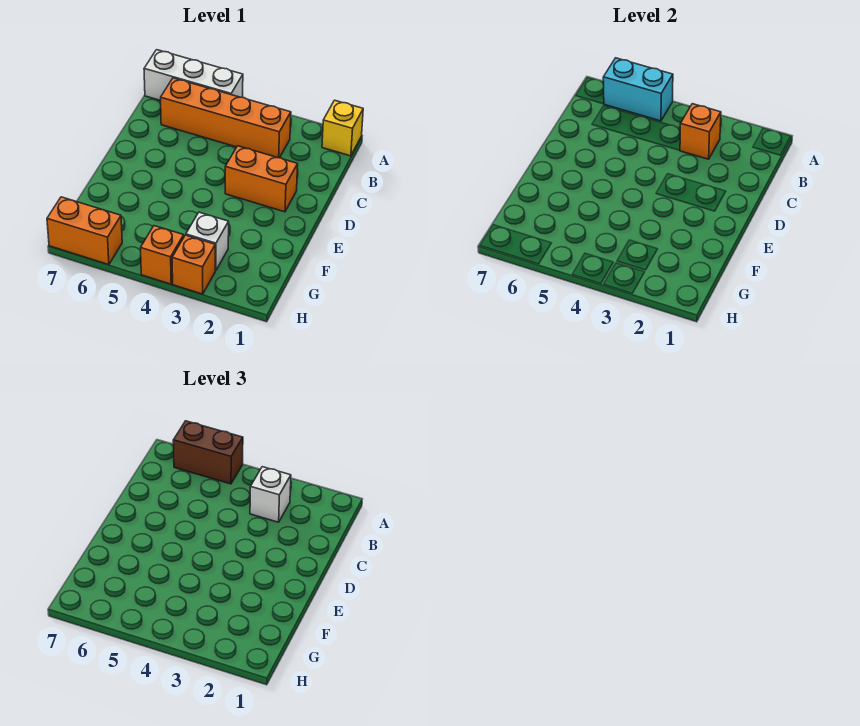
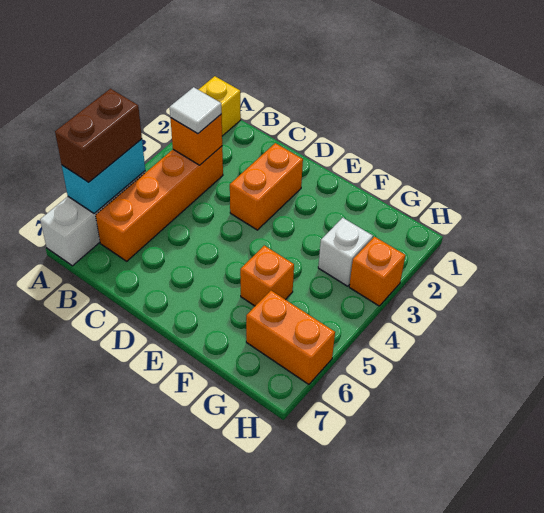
white 1x1 brick [250,467,291,522] -> white 1x1 tile [170,87,222,134]
orange 1x1 brick [141,226,184,284] -> orange 1x1 brick moved to [240,246,294,306]
orange 1x2 brick [47,197,122,265] -> orange 1x2 brick turned to [246,291,335,384]

